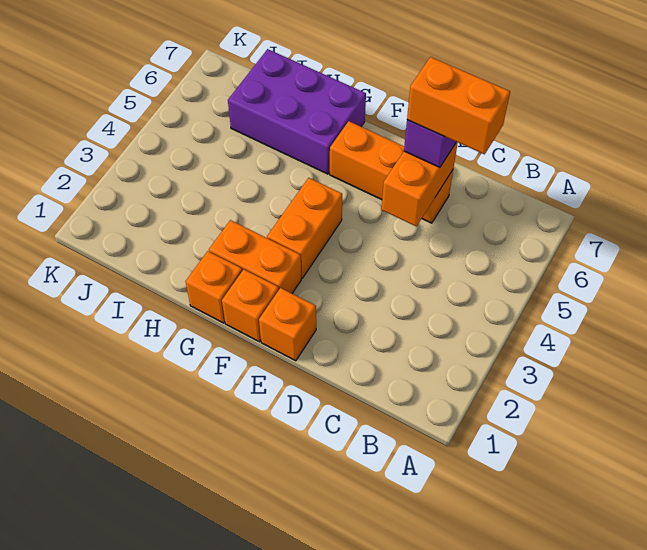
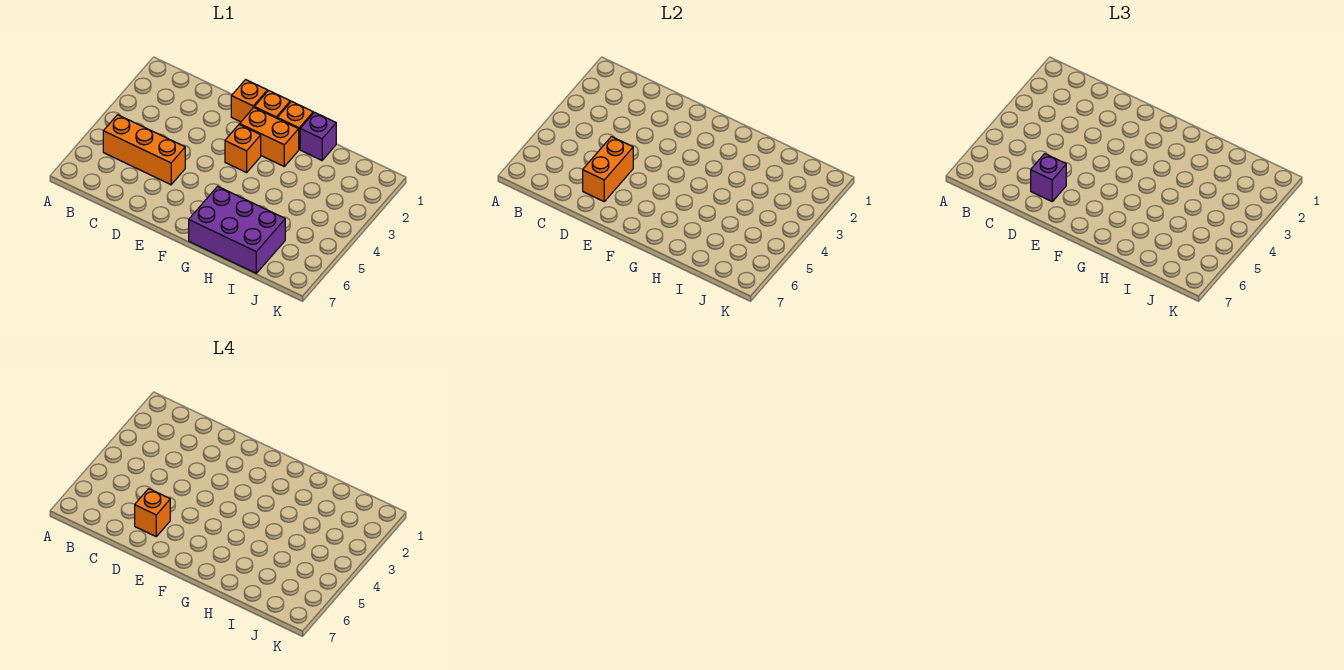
orange 1x2 brick [407,57,510,154] -> orange 1x1 brick [135,489,170,536]
orange 1x3 brick [330,121,453,223] -> orange 1x3 brick moved to [103,115,185,185]
orange 1x2 brick [267,178,342,278] -> orange 1x1 brick [225,124,261,173]
none -> purple 1x1 brick [300,112,336,160]

